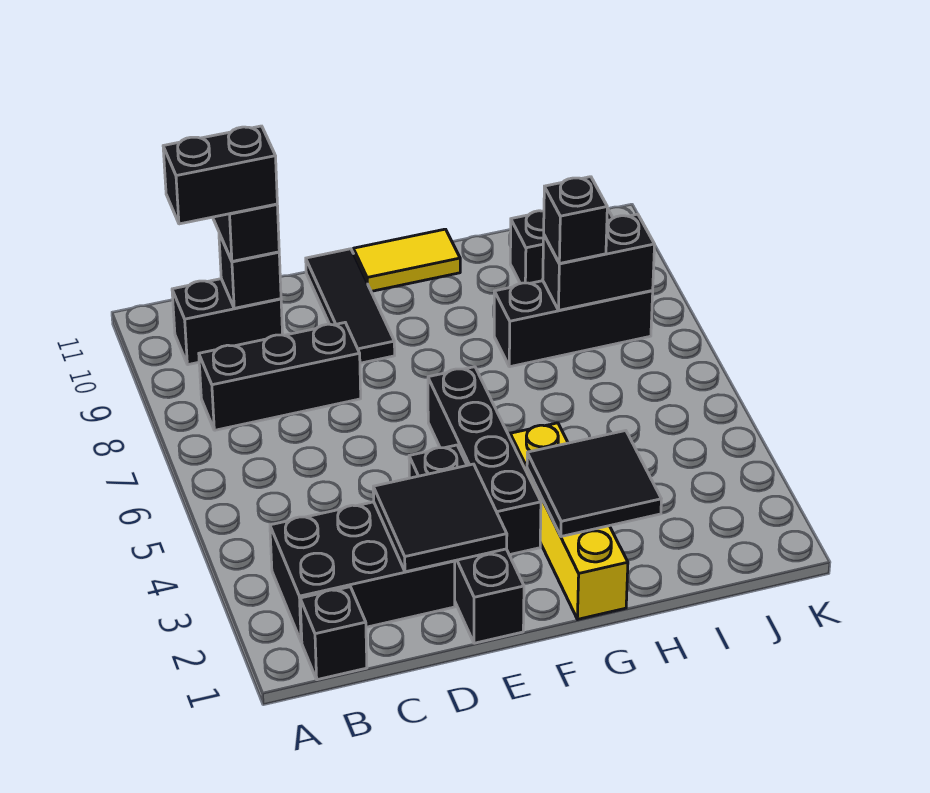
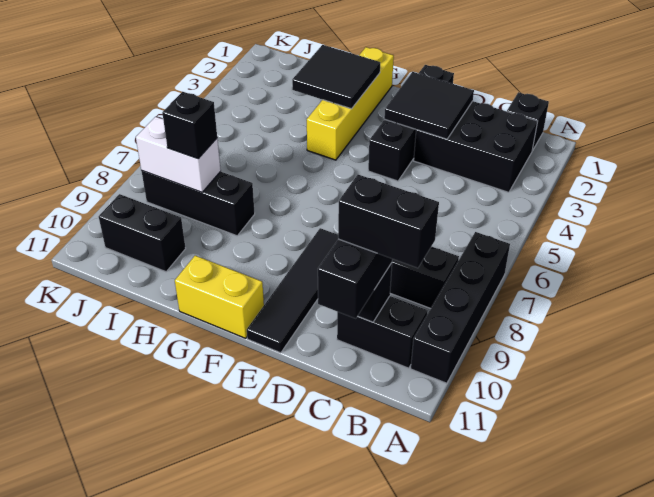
black 1x3 tile [306,249,395,363] -> black 1x4 tile [247,228,338,353]
black 1x4 brick [428,367,541,555] -> black 1x4 brick moved to [411,232,510,383]
yellow 1x2 tile [353,229,460,291] -> yellow 1x2 brick [175,256,264,338]
black 1x2 brick [543,214,655,310] -> white 1x2 brick [136,117,221,192]

